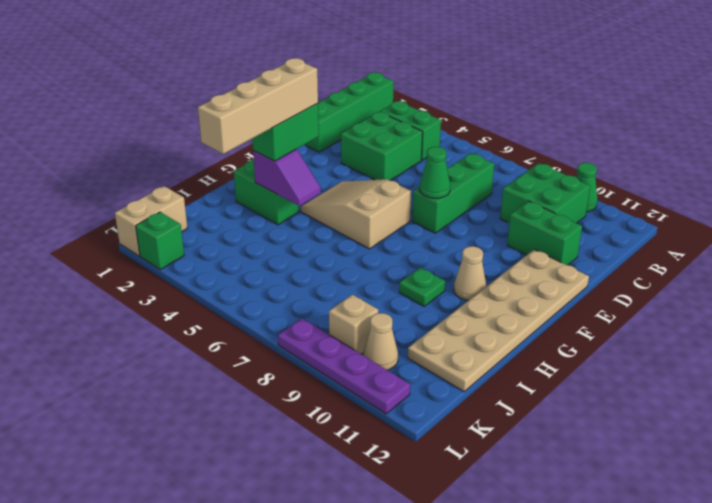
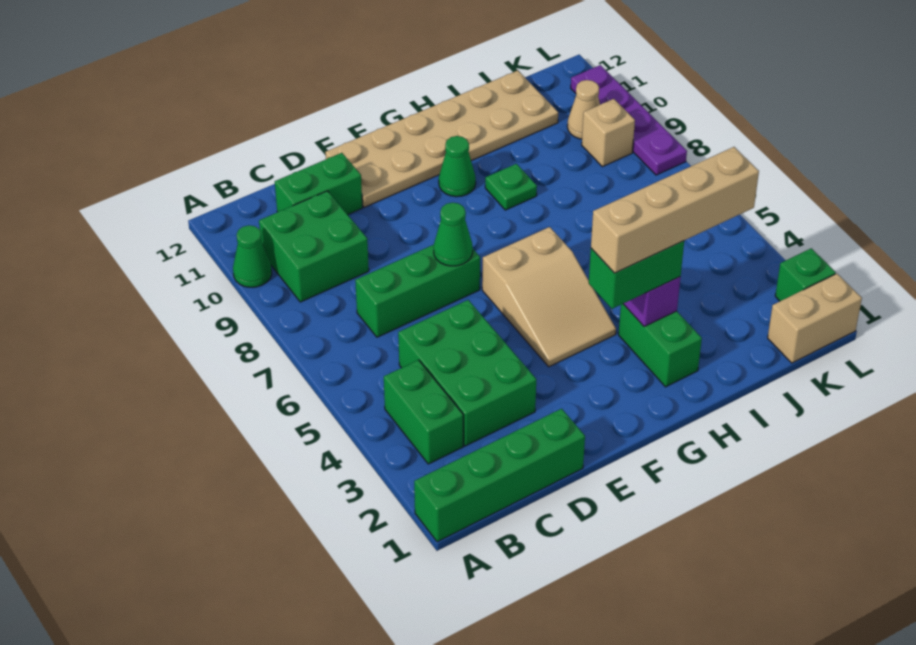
green 2x2 brick [341,112,423,181] -> green 2x3 brick [398,300,536,446]
green 1x2 brick [507,201,582,265] -> green 1x2 brick turned to [275,153,362,215]
tan 1x1 cone [454,246,486,300] -> green 1x1 cone [439,136,476,197]

